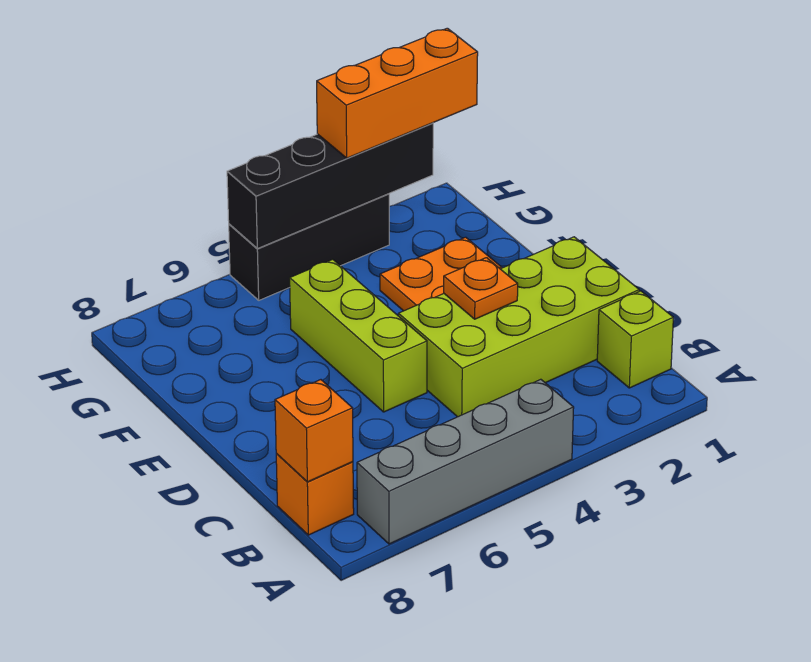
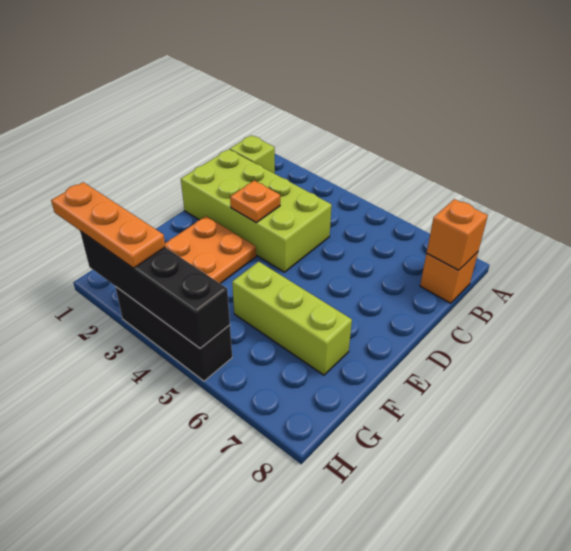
grey 1x4 brick [357,379,574,544] -> none
lime 1x3 brick [290,259,427,412] -> lime 1x3 brick turned to [232,261,352,375]
orange 1x3 brick [317,28,478,158] -> orange 1x3 plate [51,182,165,268]

